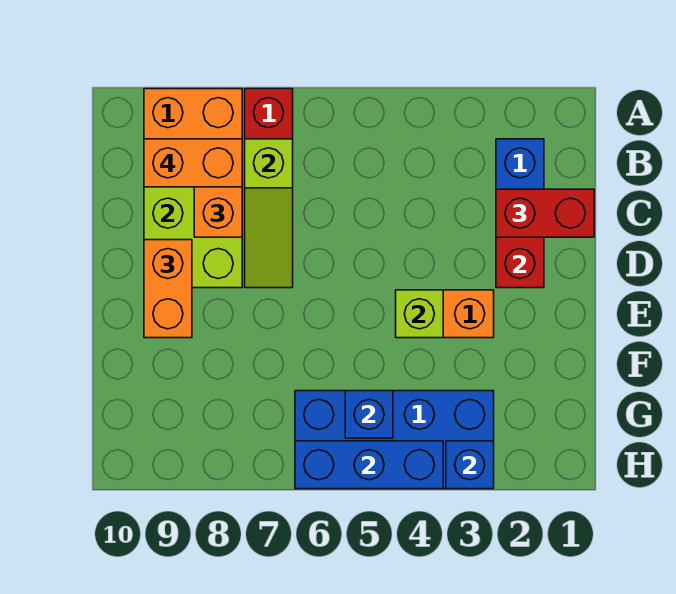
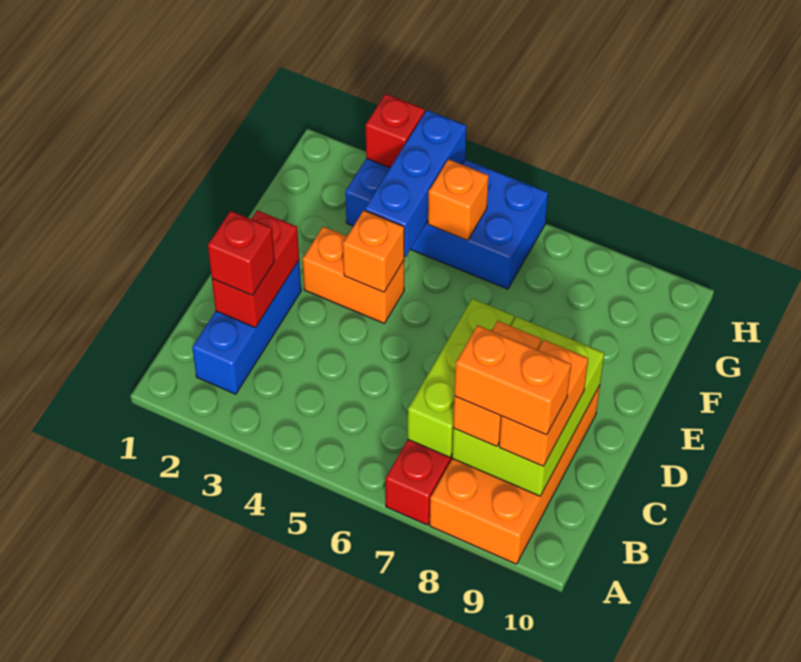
lime 1x3 slope [245,139,293,288] -> lime 1x3 brick [408,299,514,457]
red 1x2 brick [496,189,594,237] -> red 1x1 brick [208,211,274,295]
orange 1x2 brick [144,240,192,338] -> orange 1x2 brick moved to [499,340,588,466]
lime 1x1 brick [396,290,443,338] -> orange 1x1 brick [343,210,404,292]
blue 1x1 brick [345,391,393,438] -> orange 1x1 brick [428,159,489,240]
blue 1x1 brick [446,441,494,489] -> red 1x1 brick [366,94,425,168]
blue 1x3 brick [295,441,443,489] -> blue 1x3 brick turned to [365,110,466,257]

